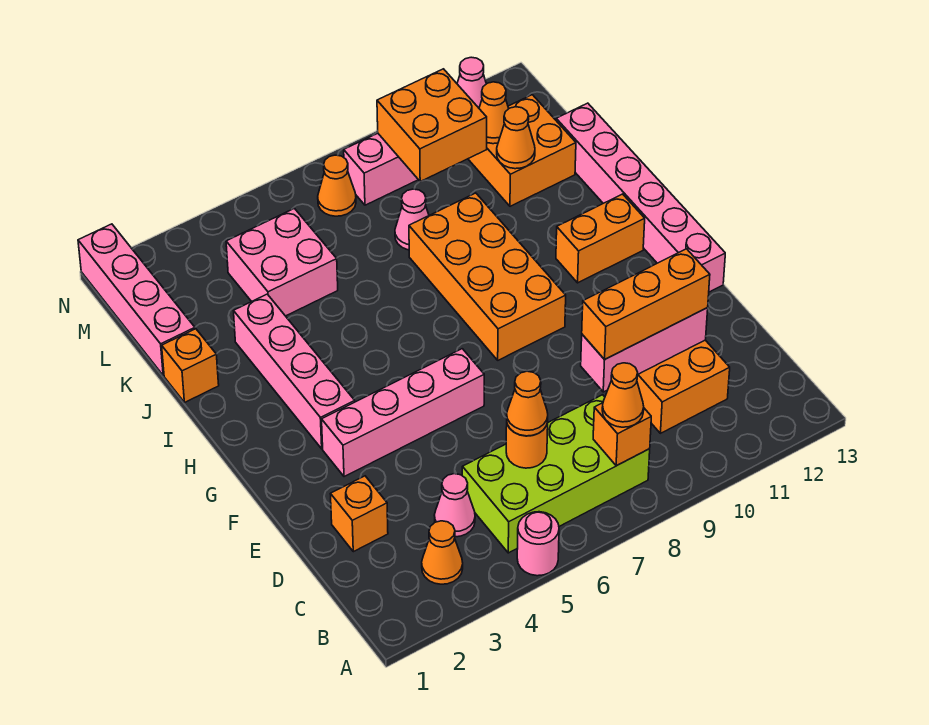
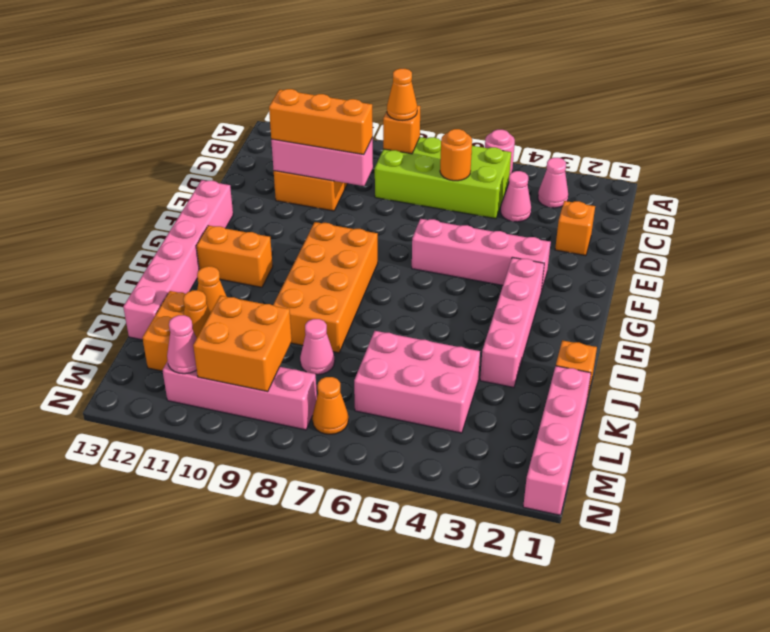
orange 1x1 cone [422,521,463,584] -> pink 1x1 cone [538,158,568,208]
orange 1x1 cone [507,371,548,436] -> none
pink 2x2 brick [226,208,338,316] -> pink 2x3 brick [354,331,480,433]

